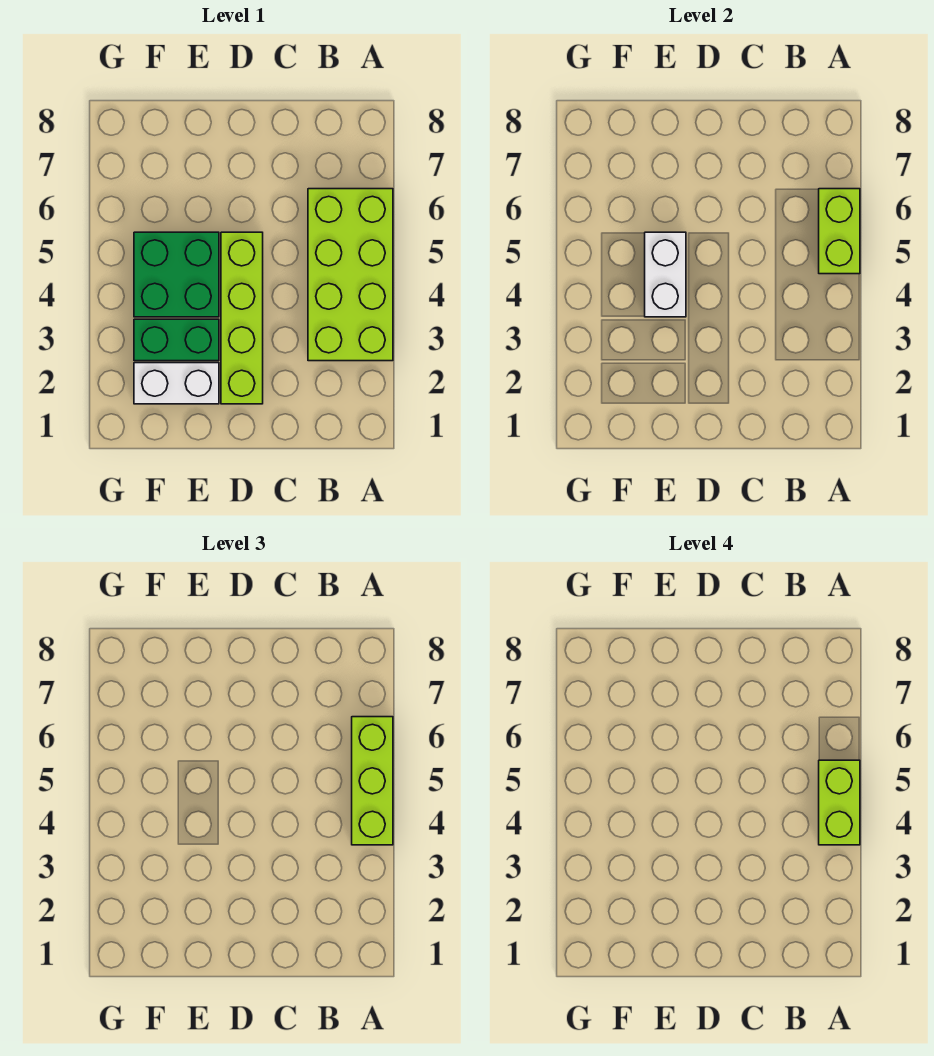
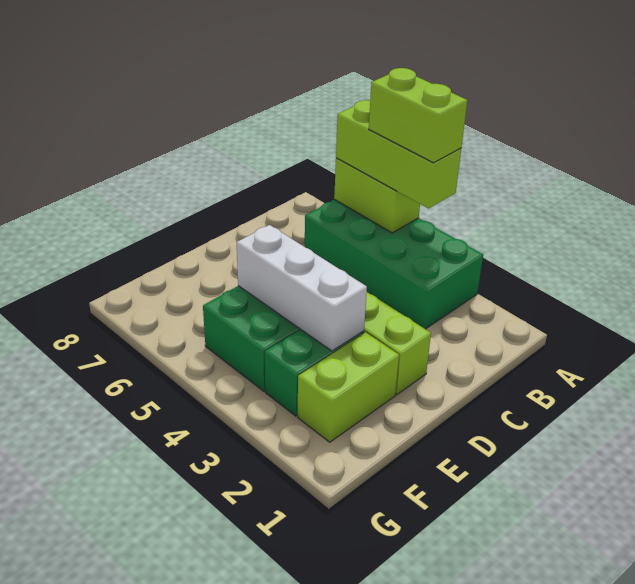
lime 2x4 brick [308,189,393,361] -> green 2x4 brick [305,200,483,329]
white 1x2 brick [134,363,219,404] -> lime 1x2 brick [298,332,399,442]
white 1x2 brick [645,232,686,317] -> white 1x3 brick [237,225,367,351]

